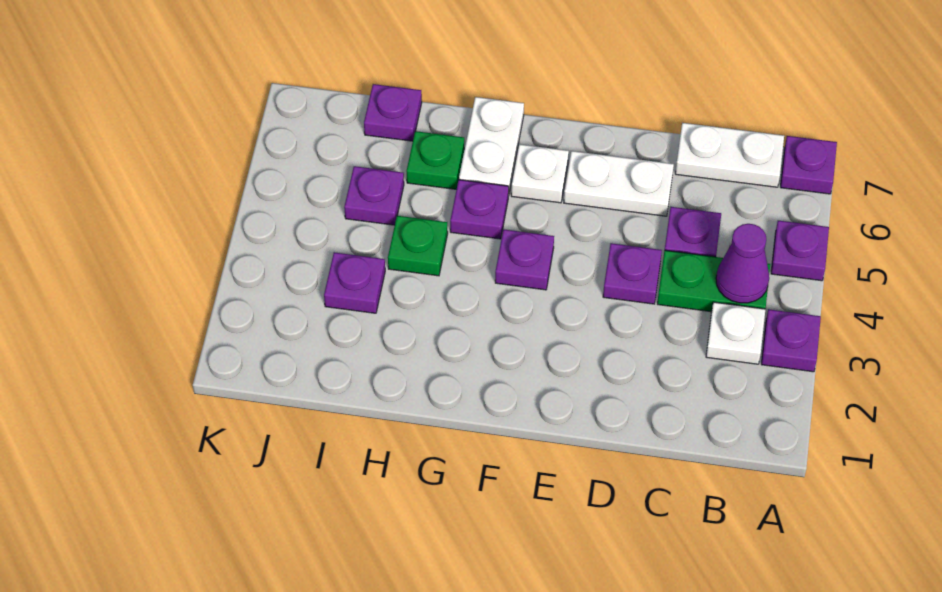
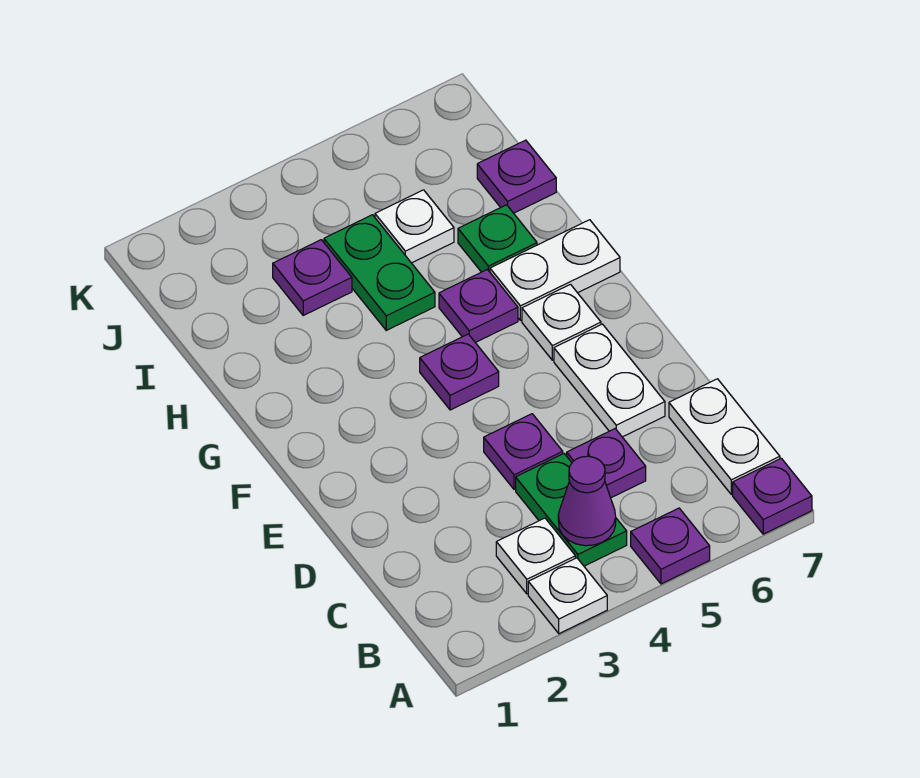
purple 1x1 plate [761,309,821,372] -> white 1x1 plate [528,558,607,634]
green 1x1 plate [388,216,448,276] -> green 1x2 plate [324,215,435,330]
purple 1x1 plate [344,166,404,225] -> white 1x1 plate [375,190,454,263]

